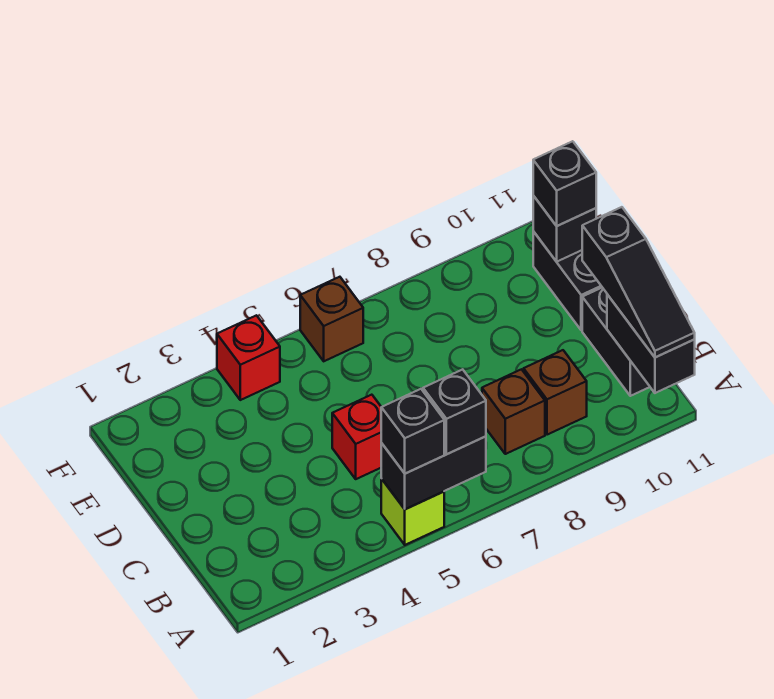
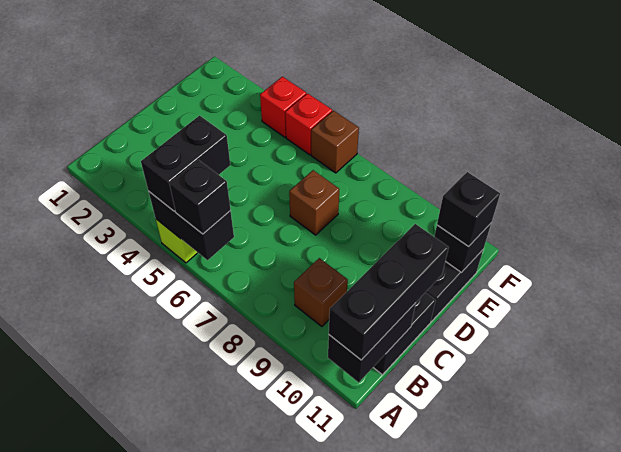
black 1x1 brick [381,389,444,474] -> black 1x2 brick [141,116,230,211]
black 1x3 slope [582,207,695,357] -> black 1x3 brick [329,224,449,360]
brown 1x1 brick [482,369,545,454] -> brown 1x1 brick moved to [289,170,339,235]
red 1x1 brick [332,395,381,479] -> red 1x1 brick moved to [285,93,332,155]

